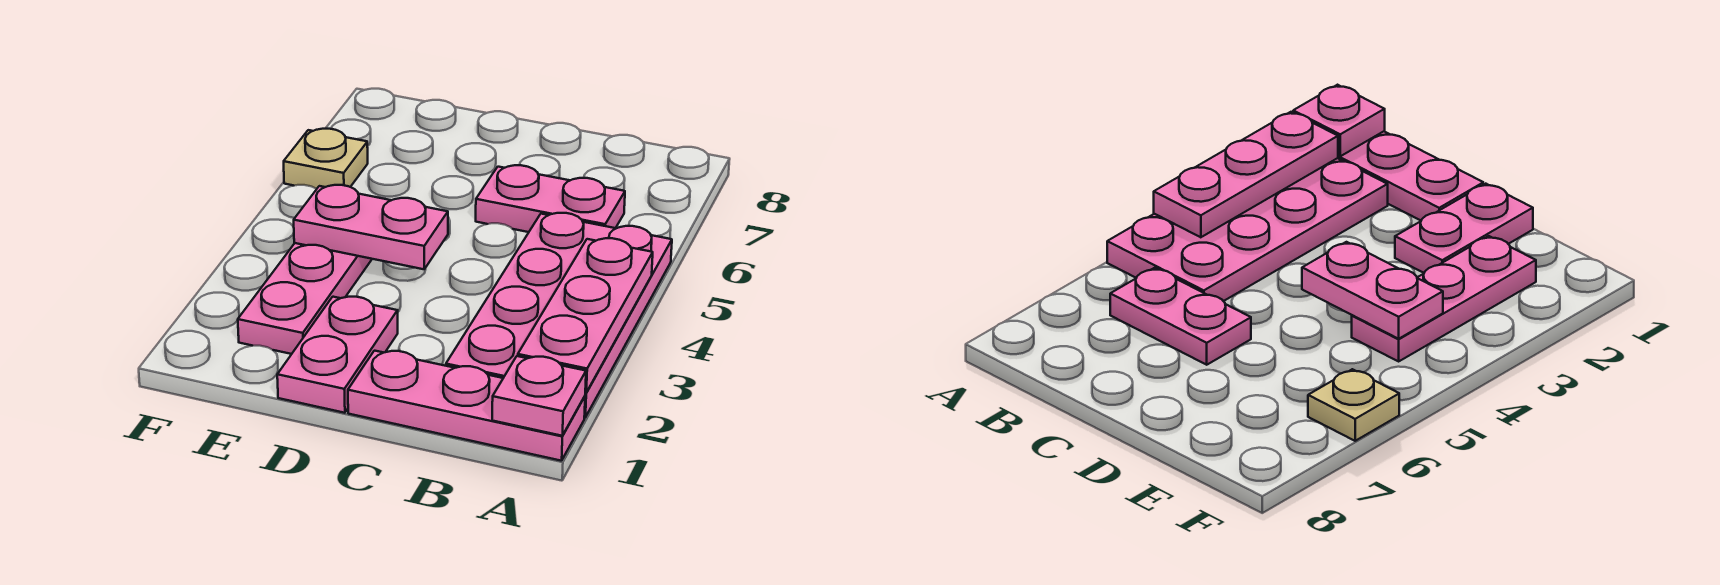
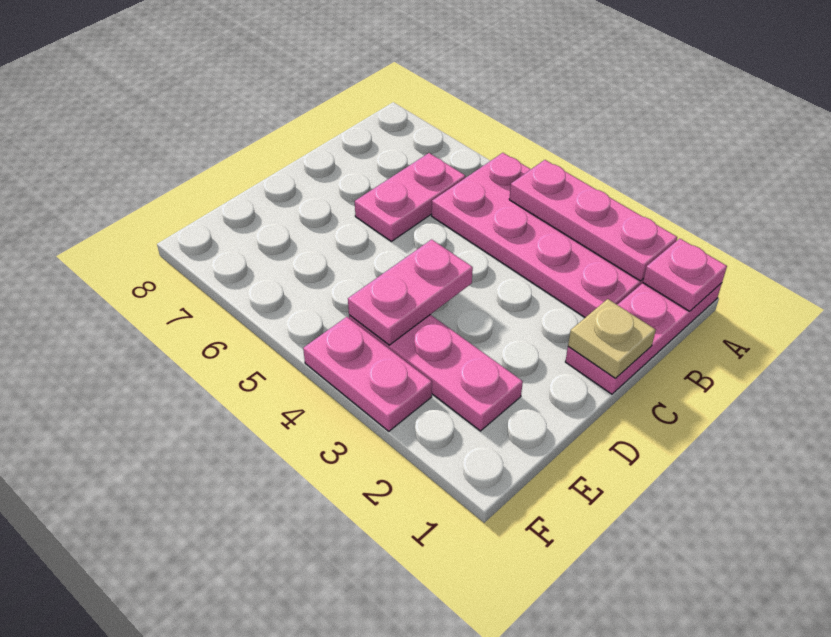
pink 1x2 plate [277,297,398,413] -> pink 1x2 plate moved to [303,317,432,431]
tan 1x1 plate [284,129,368,189] -> tan 1x1 plate moved to [568,299,656,378]

